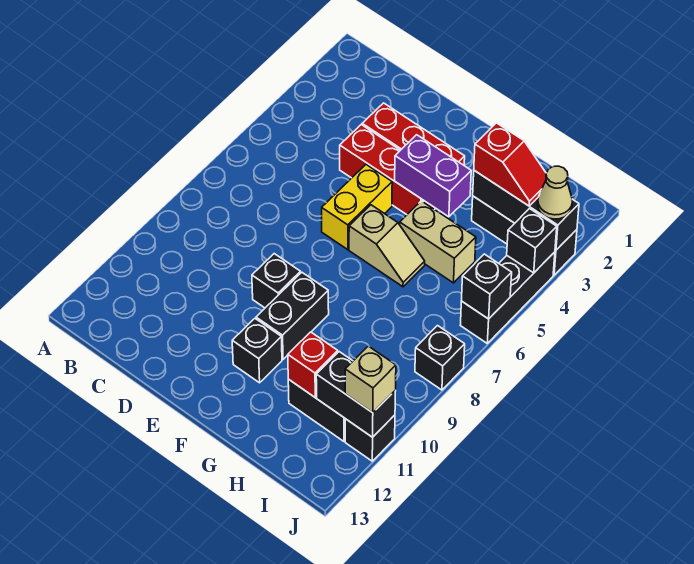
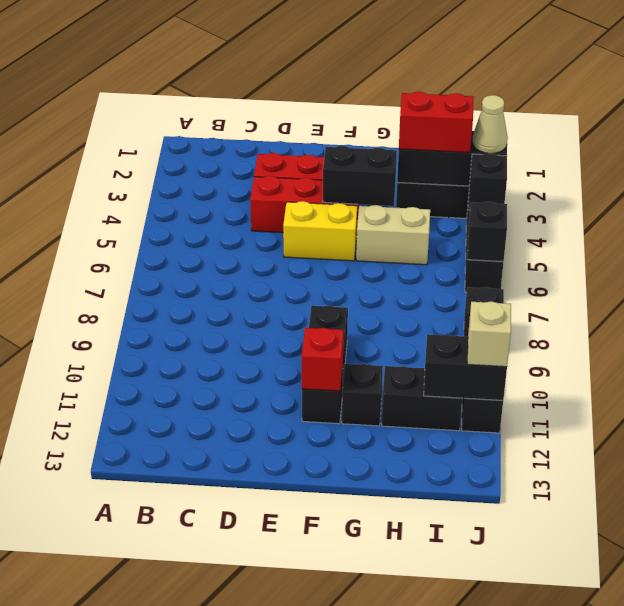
yellow 1x2 brick [322,165,392,250] -> yellow 1x2 brick turned to [283,201,357,261]
black 1x1 brick [252,254,301,308] -> black 1x1 brick moved to [342,364,383,426]
purple 1x2 brick [395,135,471,217] -> black 1x2 brick [323,146,397,206]
tan 1x2 slope [349,205,425,287] -> none
red 1x2 slope [474,123,546,206] -> red 1x2 brick [399,92,474,153]
red 1x1 brick [288,332,338,398] -> red 1x1 brick moved to [302,328,344,391]

